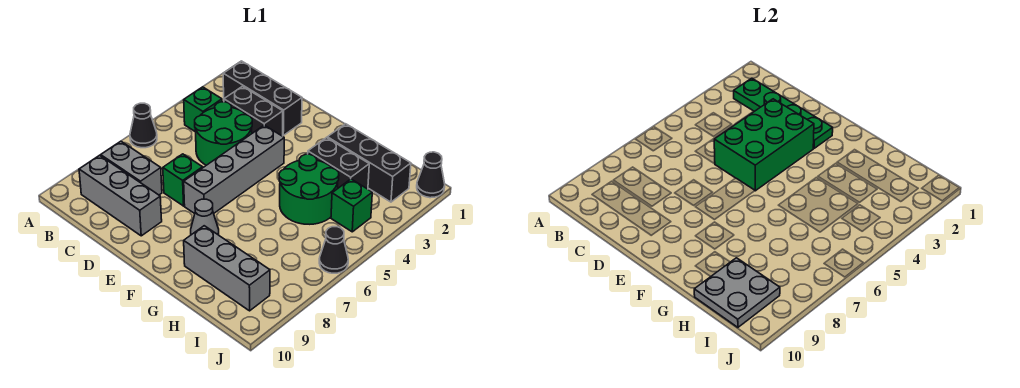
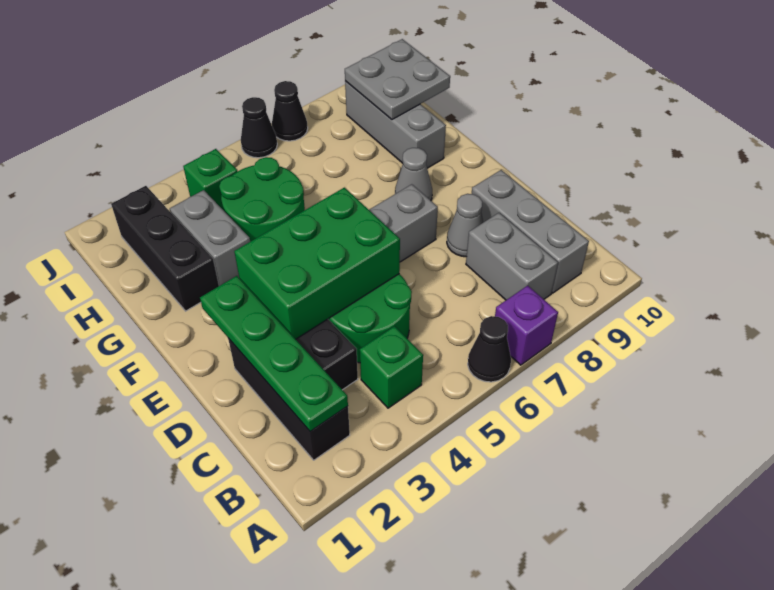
none -> purple 1x1 brick [495,285,558,365]
green 1x1 brick [163,154,203,206] -> none
none -> grey 1x1 cone [447,194,483,257]
black 1x2 brick [308,138,369,189] -> grey 1x2 brick [170,190,250,286]
black 1x1 cone [417,152,445,198] -> black 1x1 cone moved to [272,81,308,141]

